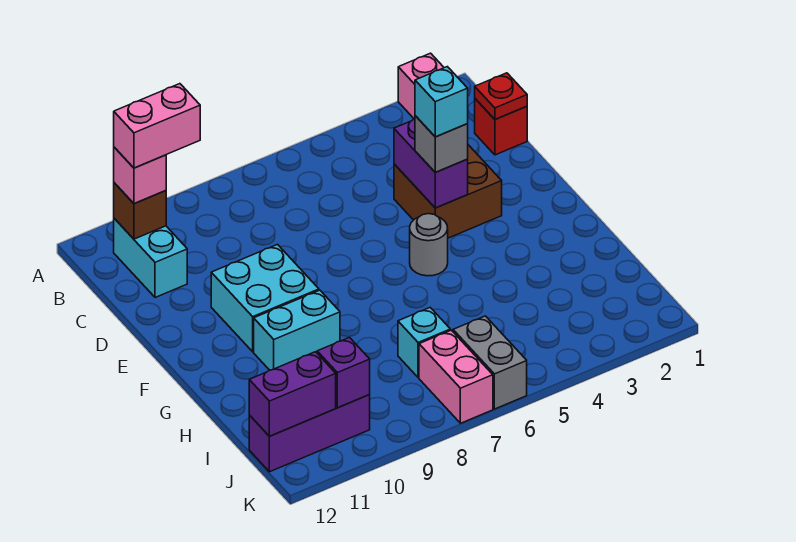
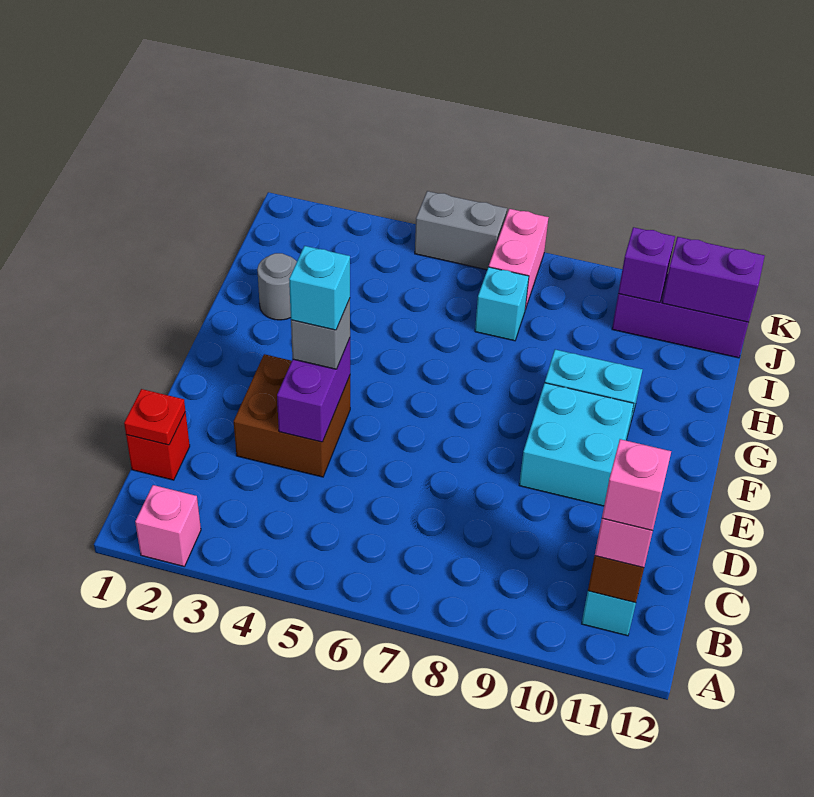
pink 1x2 brick [114,84,200,168] -> pink 1x1 brick [602,439,671,531]
grey 1x1 round brick [410,214,448,276] -> grey 1x1 round brick moved to [257,253,297,320]
grey 1x2 brick [453,316,527,409] -> grey 1x2 brick turned to [415,191,507,270]

